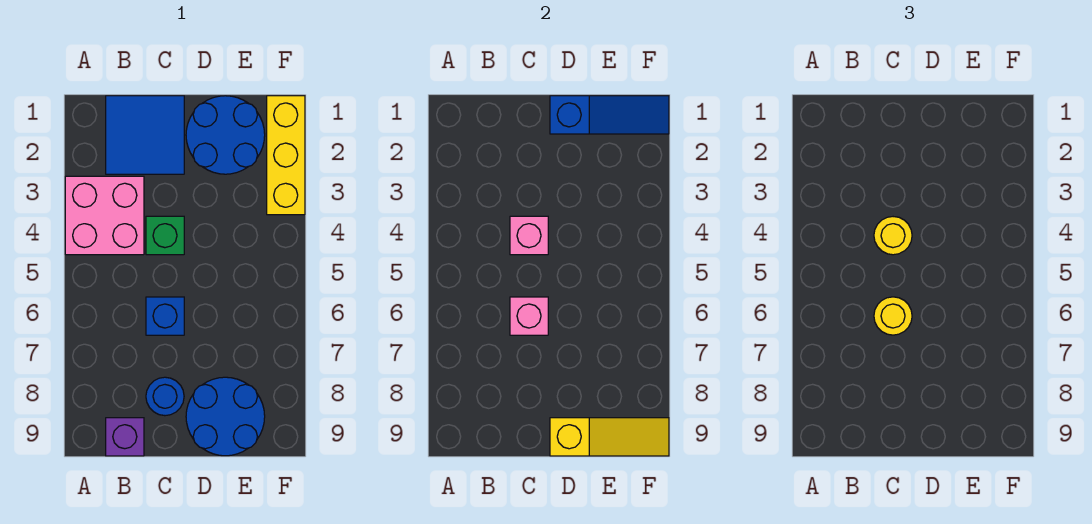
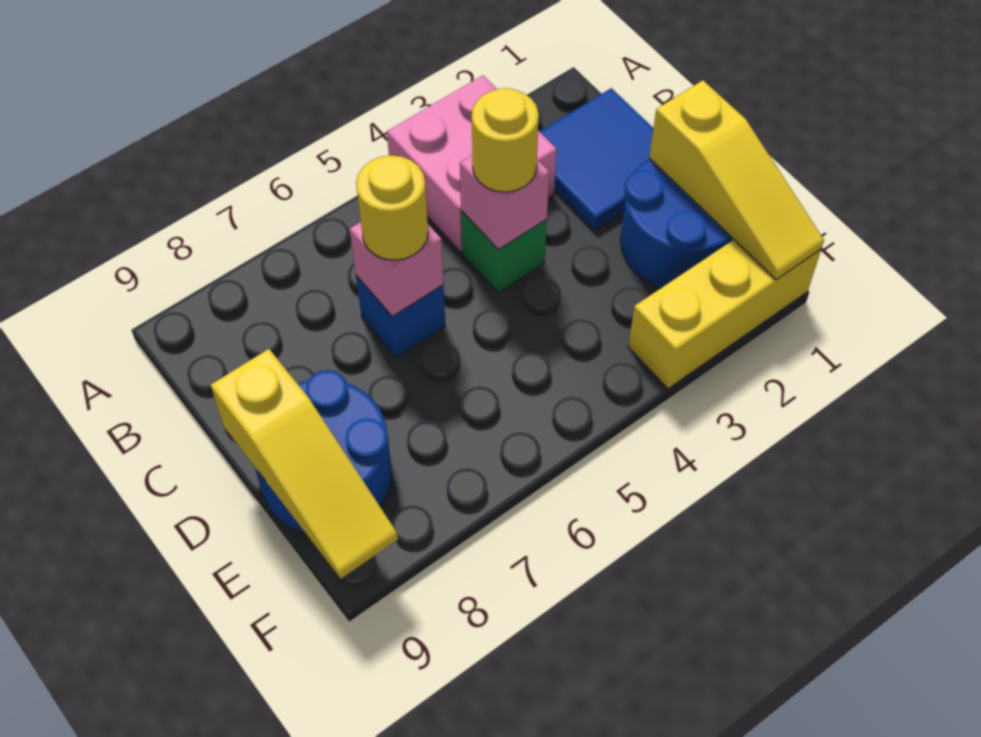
purple 1x1 brick [106,418,144,456] -> none
blue 1x1 round brick [146,377,184,416] -> none
blue 1x3 slope [550,96,669,134] -> yellow 1x3 slope [649,80,824,280]

